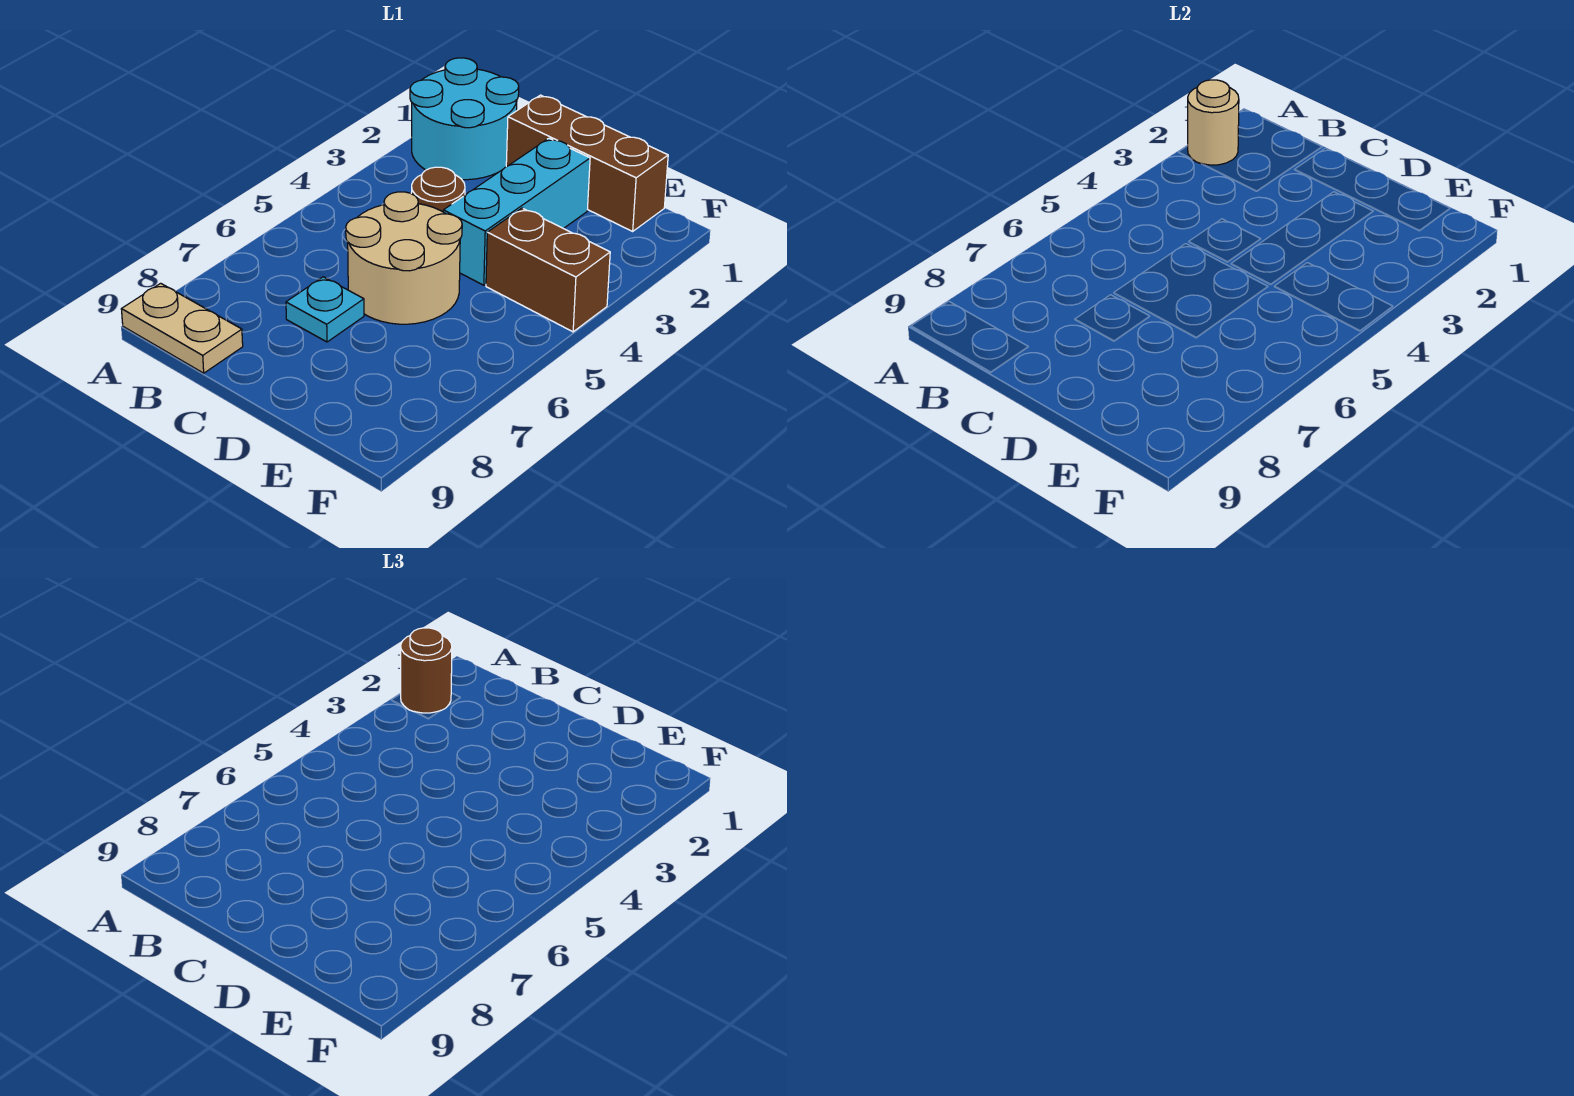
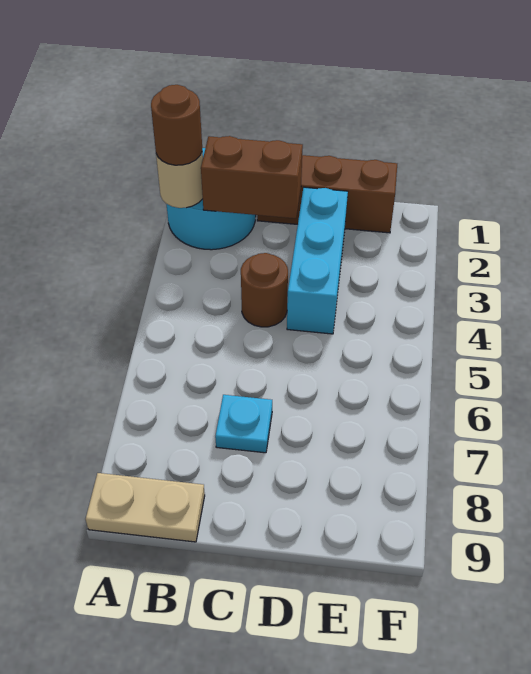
tan 2x2 round brick [346,192,462,324] -> none
brown 1x2 brick [486,208,610,332] -> brown 1x2 brick moved to [201,136,303,218]

